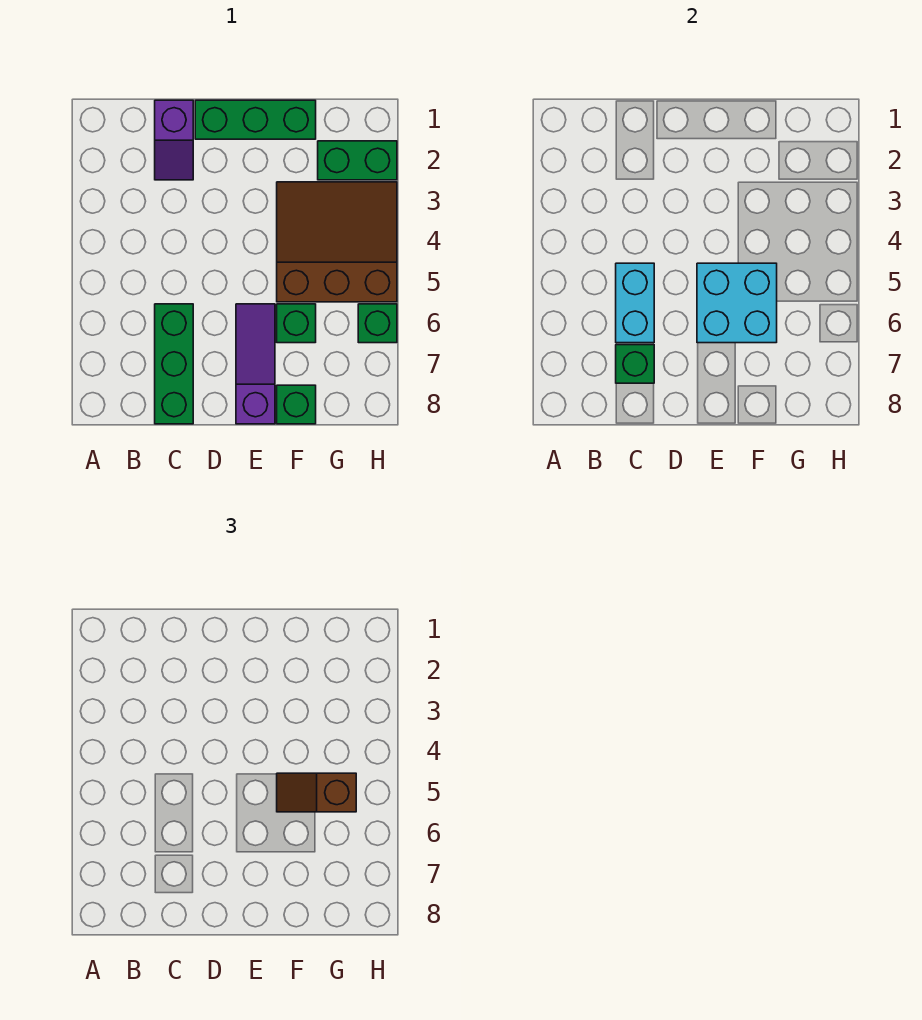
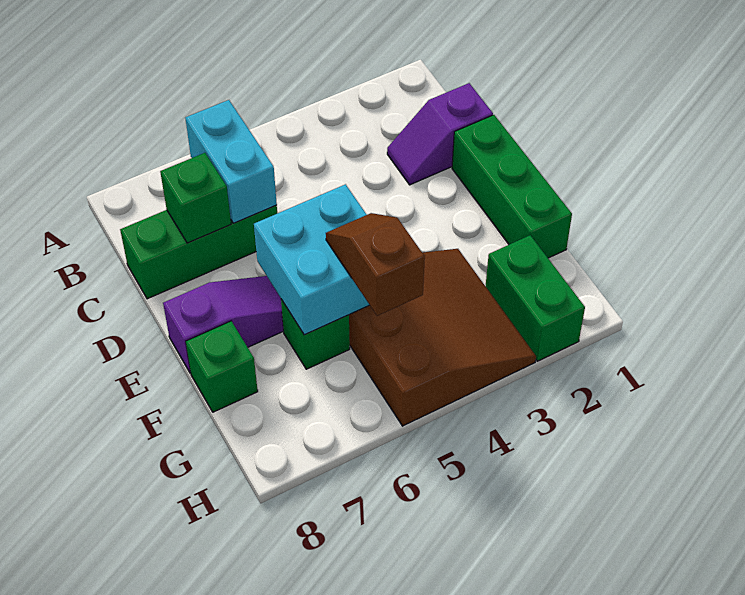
cyan 1x2 brick [616,263,654,343] -> cyan 1x2 brick turned to [185,100,277,223]
green 1x1 brick [358,304,397,343] -> none

